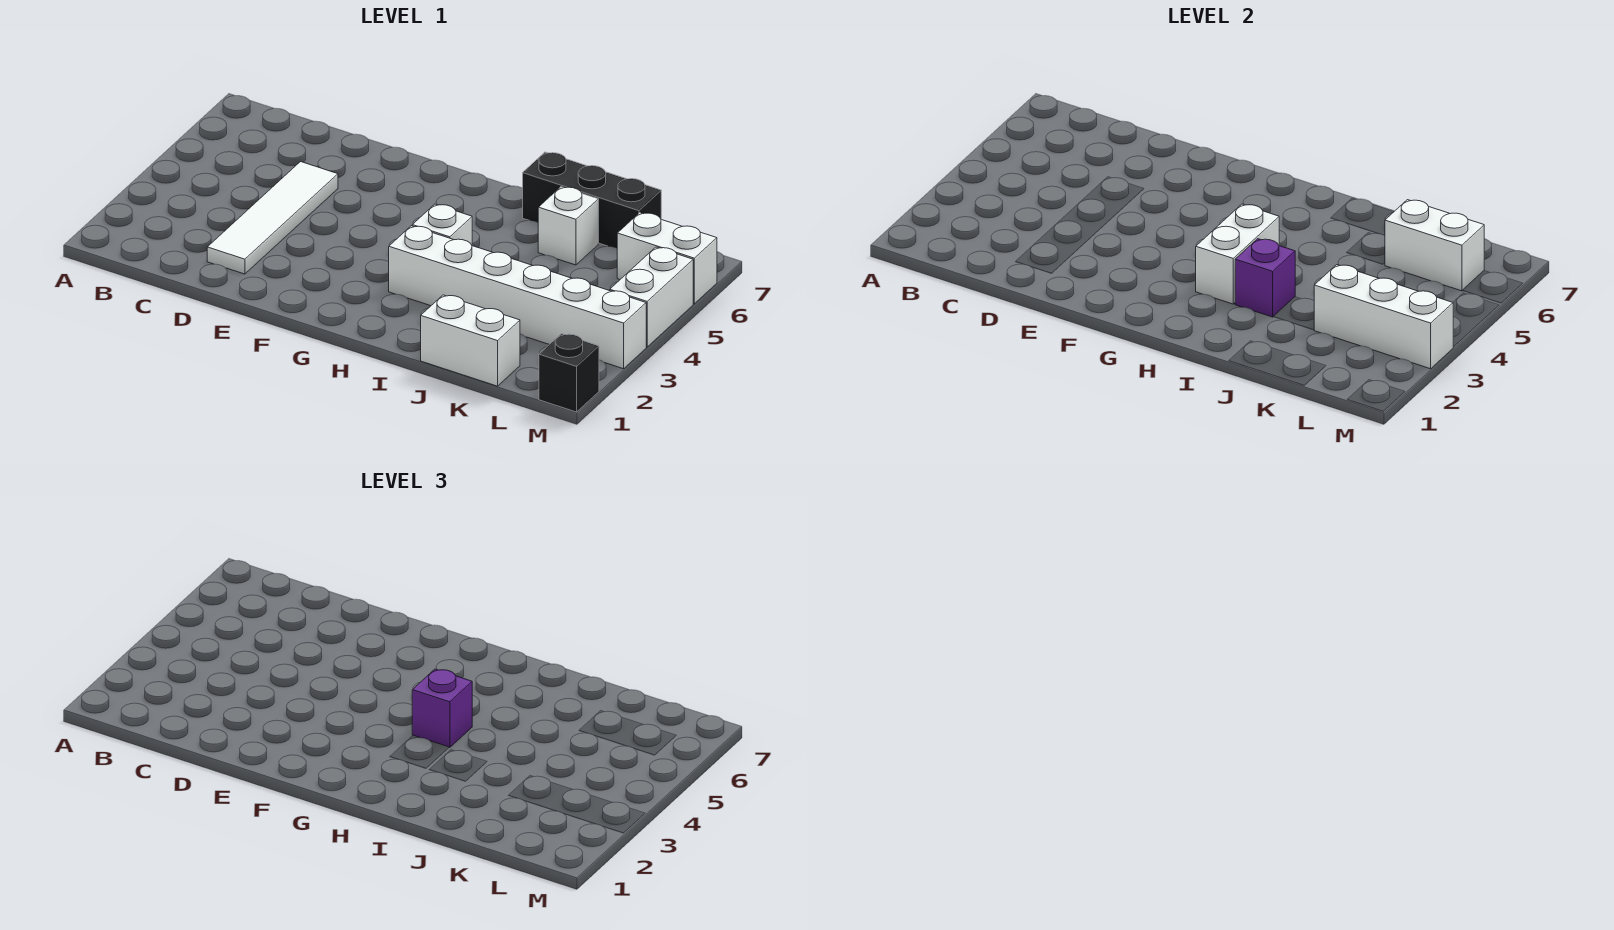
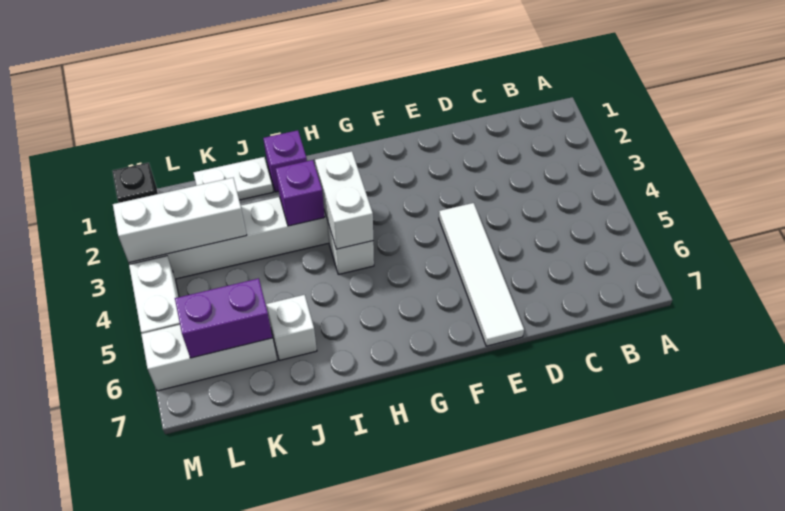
white 1x4 tile [207,162,338,274] -> white 1x4 tile moved to [439,203,524,346]
purple 1x1 brick [412,669,472,747] -> purple 1x1 brick moved to [263,130,307,192]
black 1x3 brick [523,152,661,248] -> none
white 1x2 brick [421,295,520,386] -> white 1x2 plate [194,157,273,200]
white 1x2 brick [1385,200,1484,291] -> purple 1x2 brick [175,278,273,358]
white 1x2 brick [617,213,717,304] -> white 1x3 brick [141,325,277,391]

